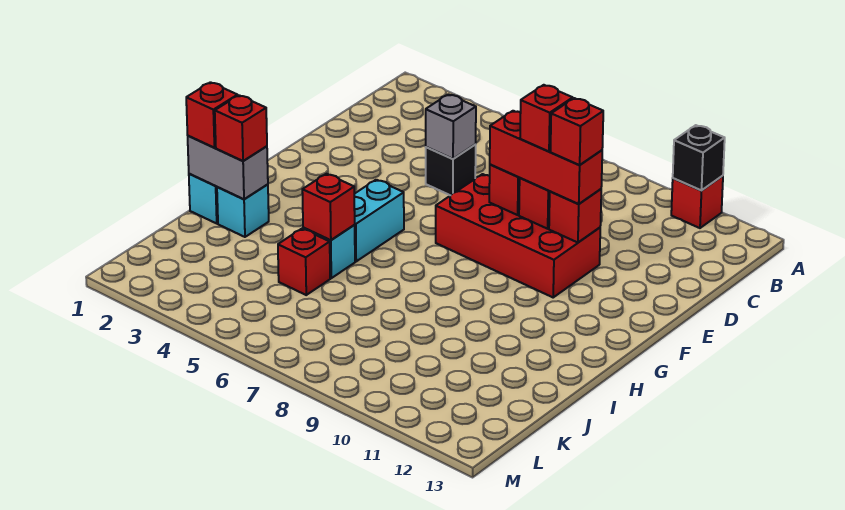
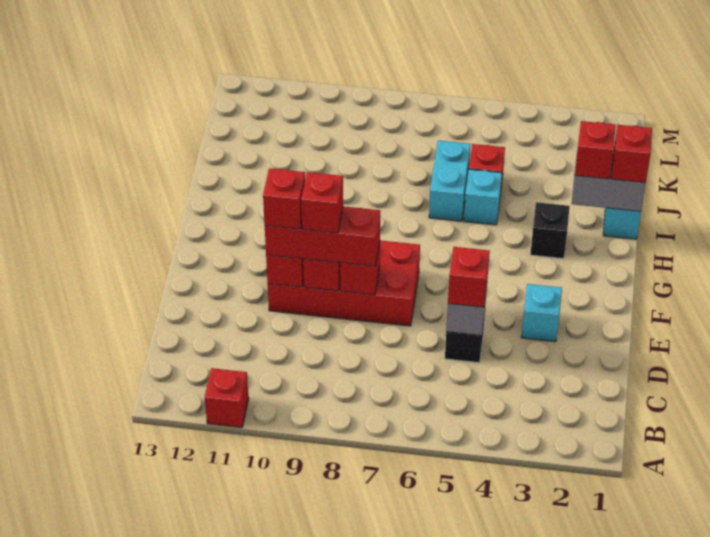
black 1x1 brick [673,125,725,191] -> black 1x1 brick moved to [530,202,570,259]
cyan 1x2 brick [354,180,404,261] -> cyan 1x2 brick moved to [429,141,471,221]
cyan 1x1 brick [217,184,269,237] -> cyan 1x1 brick moved to [521,284,562,342]
red 1x1 brick [302,174,355,240] -> red 1x1 brick moved to [448,247,490,307]

